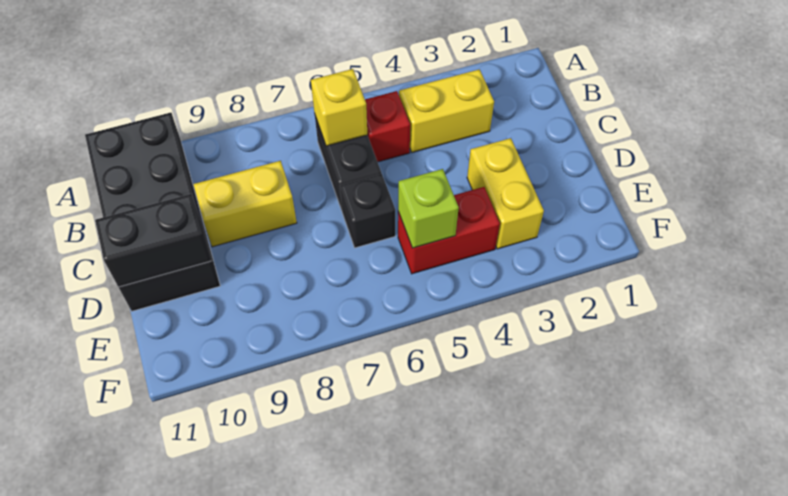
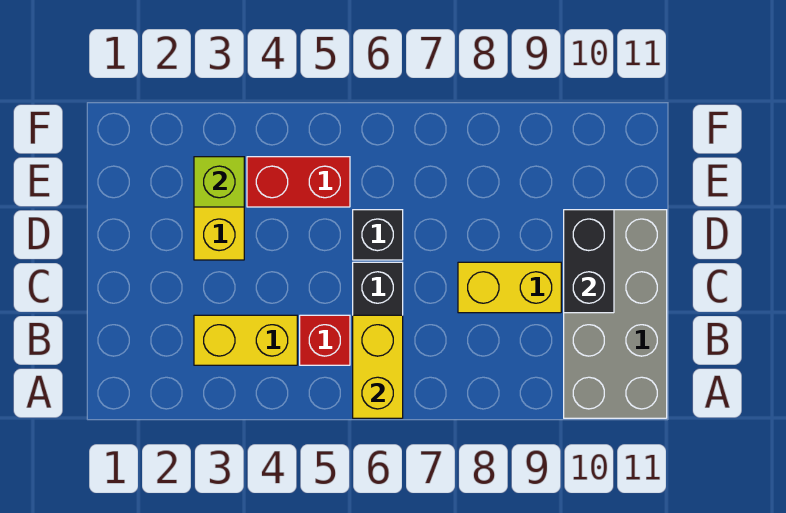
black 2x4 brick [85,113,220,311] -> grey 2x4 brick [564,210,667,418]
yellow 1x1 brick [311,69,367,146] -> yellow 1x2 brick [353,315,403,418]
black 1x2 brick [95,194,212,287] -> black 1x2 brick turned to [564,210,614,313]
lime 1x1 brick [398,169,459,248] -> lime 1x1 brick moved to [194,157,244,207]

